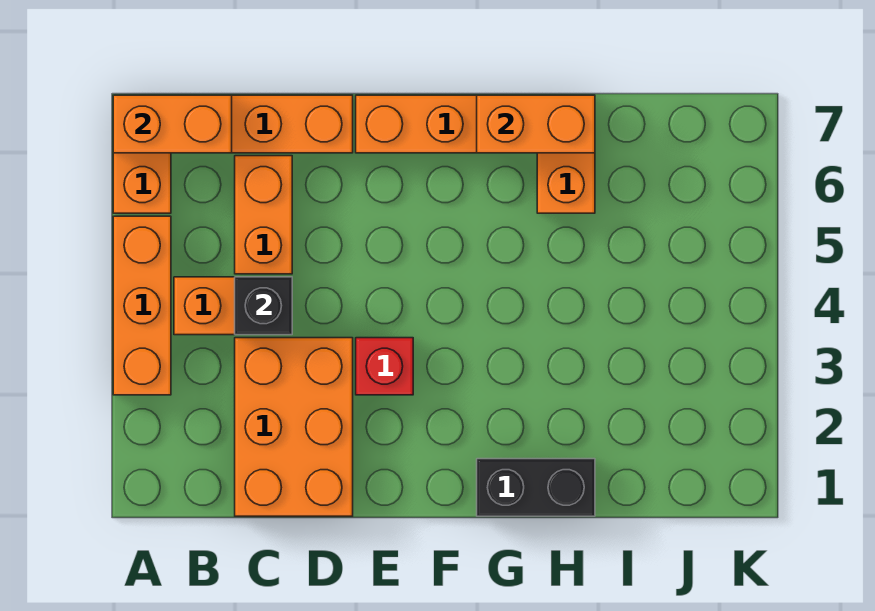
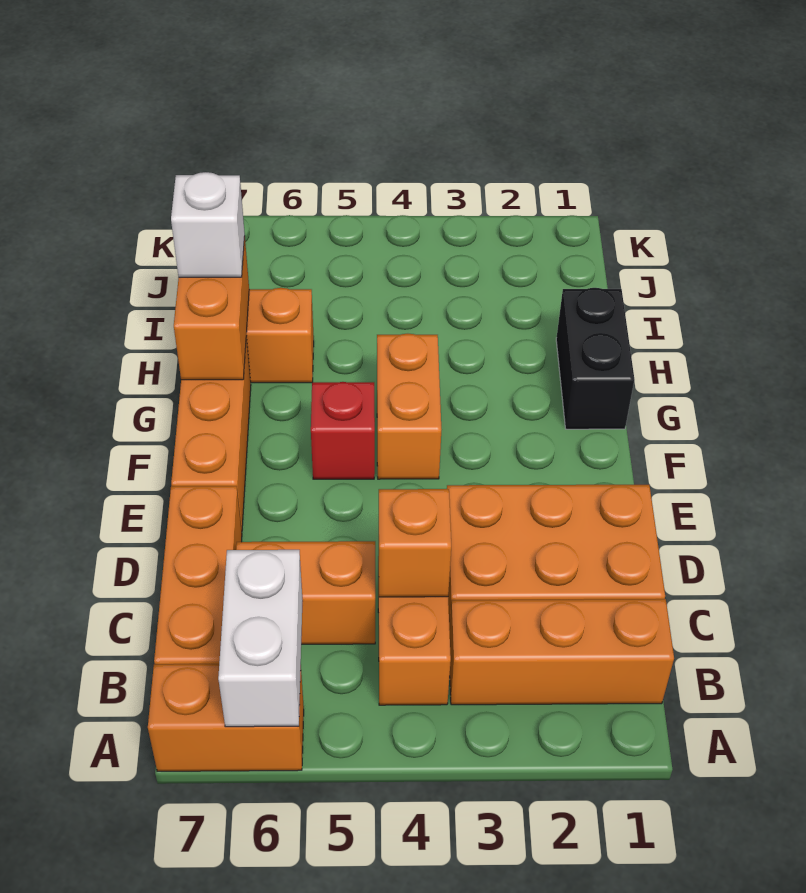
orange 1x3 brick [113,216,171,395] -> orange 1x3 brick moved to [450,599,674,705]
none -> white 1x2 brick [218,550,303,727]
orange 1x2 brick [113,95,232,153] -> orange 1x2 brick moved to [377,334,441,479]
black 1x1 brick [235,277,292,335] -> orange 1x1 brick [379,489,451,597]
red 1x1 brick [356,338,413,395] -> red 1x1 brick moved to [311,382,375,479]
none -> white 1x1 brick [171,172,245,277]

